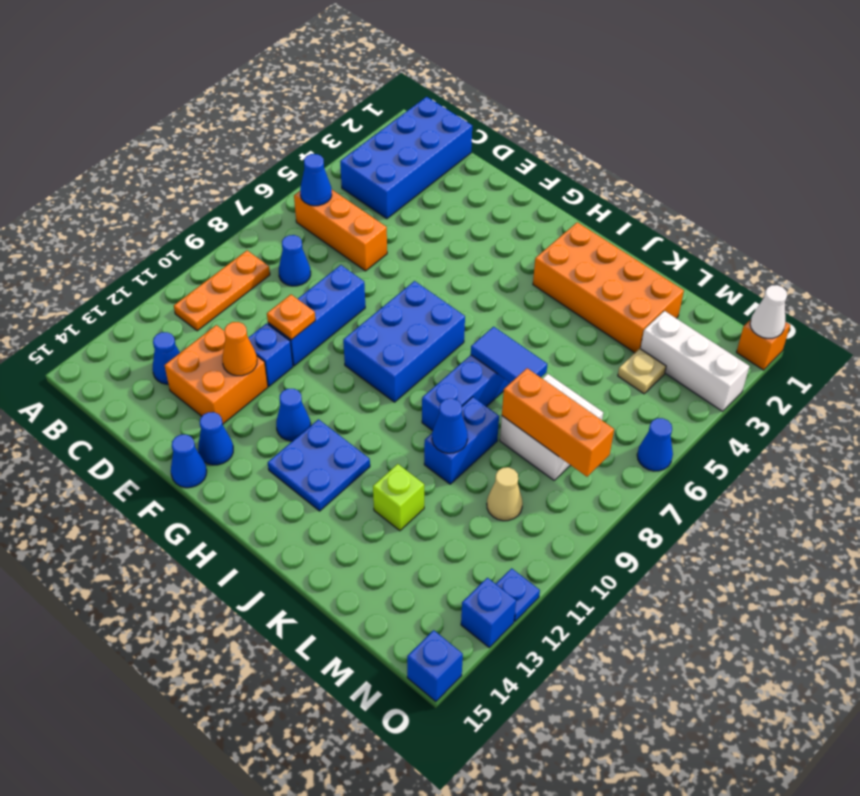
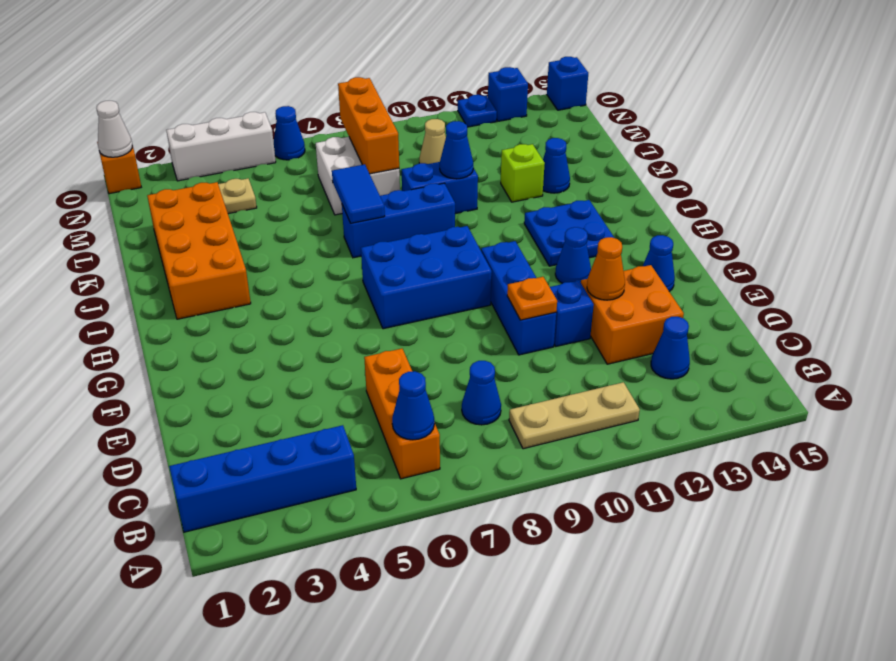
blue 2x4 brick [340,97,472,219] -> blue 1x4 brick [169,425,356,532]
orange 1x3 plate [174,251,270,331] -> tan 1x3 plate [509,382,640,449]
blue 1x3 brick [268,265,365,366] -> blue 1x3 brick turned to [481,241,556,355]
blue 1x1 cone [171,435,207,488] -> blue 1x1 cone moved to [543,138,570,193]
white 1x3 brick [640,311,750,411] -> white 1x3 brick turned to [166,112,276,181]

